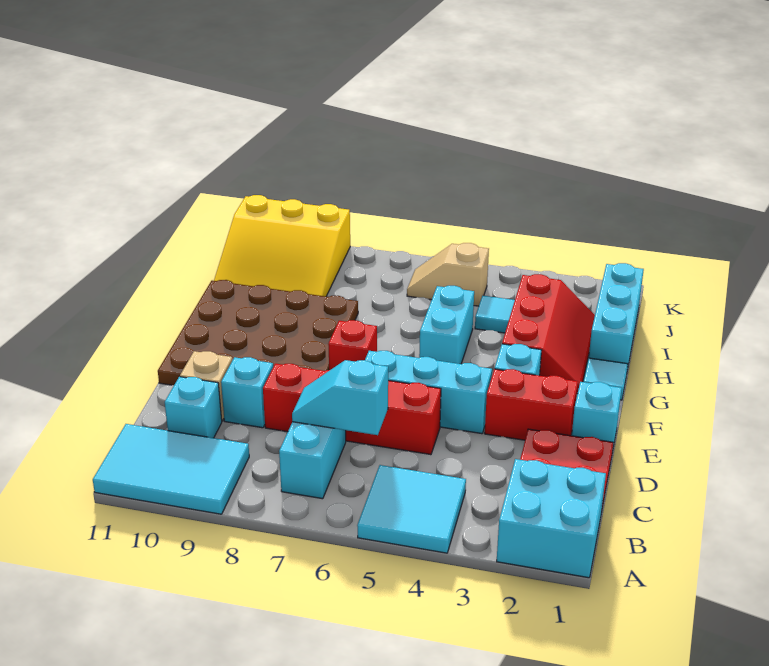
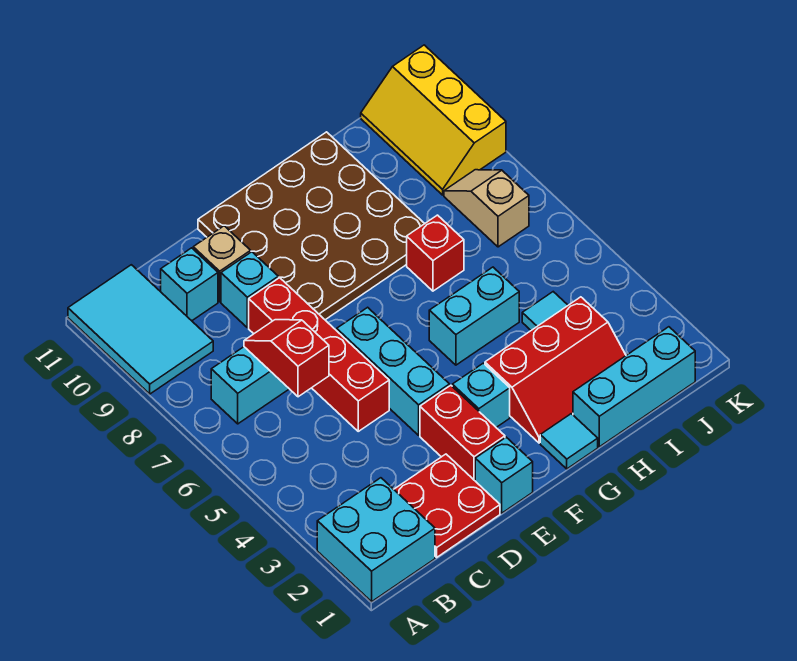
cyan 2x2 tile [357,465,466,553] -> none
cyan 1x2 slope [292,360,388,435] -> red 1x2 slope [244,320,329,397]
red 1x1 brick [328,320,377,370] -> red 1x1 brick moved to [407,215,464,291]
yellow 3x3 slope [214,195,350,296] -> yellow 2x3 slope [361,45,506,195]
tan 1x2 slope [407,243,489,306] -> tan 1x2 slope moved to [444,170,529,247]

